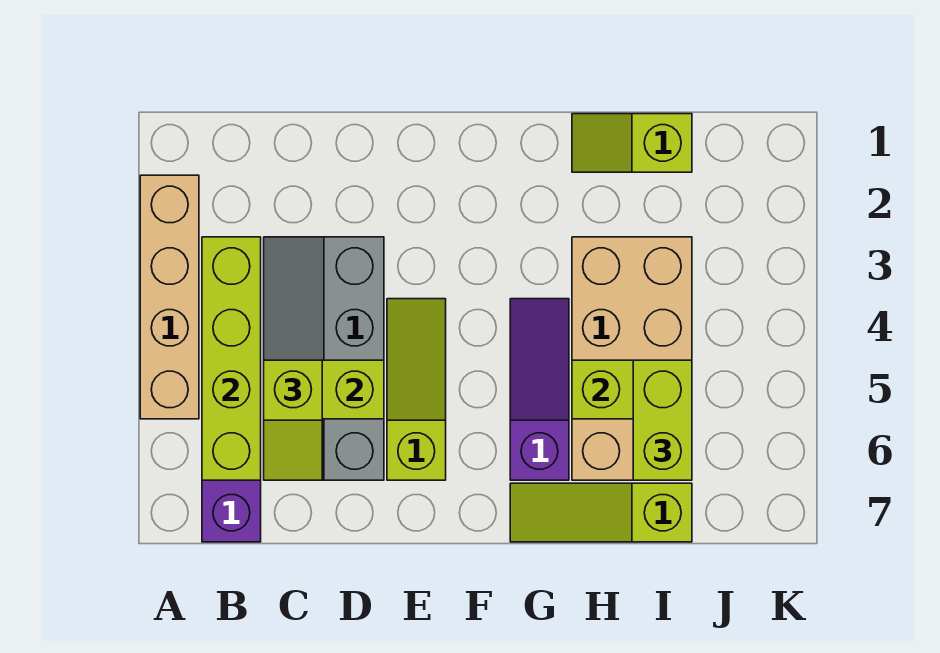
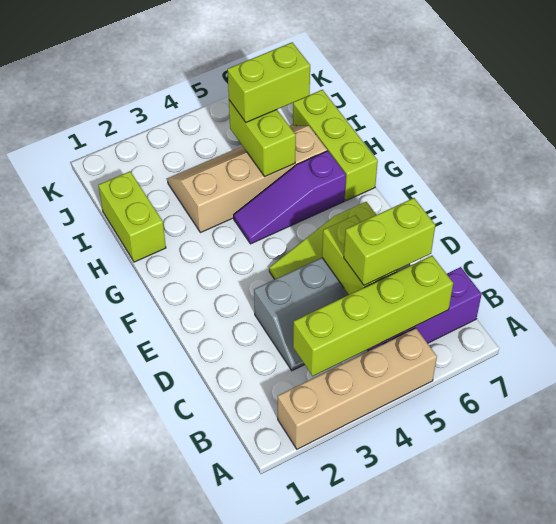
lime 1x2 slope [264,360,322,480] -> lime 1x2 brick [344,198,435,285]
lime 1x3 slope [510,483,692,542] -> lime 1x3 brick [293,90,378,201]
lime 1x2 slope [572,114,692,172] -> lime 1x2 brick [98,171,166,262]
tan 2x4 brick [572,237,692,480] -> tan 2x4 slope [168,125,327,233]

